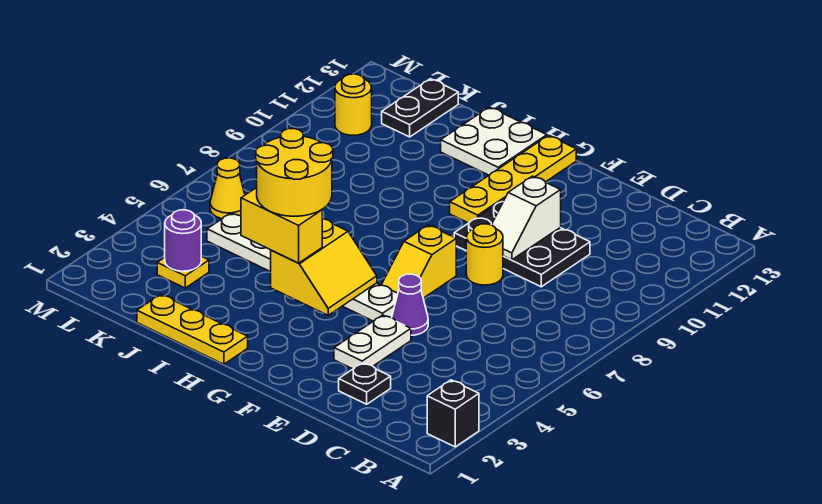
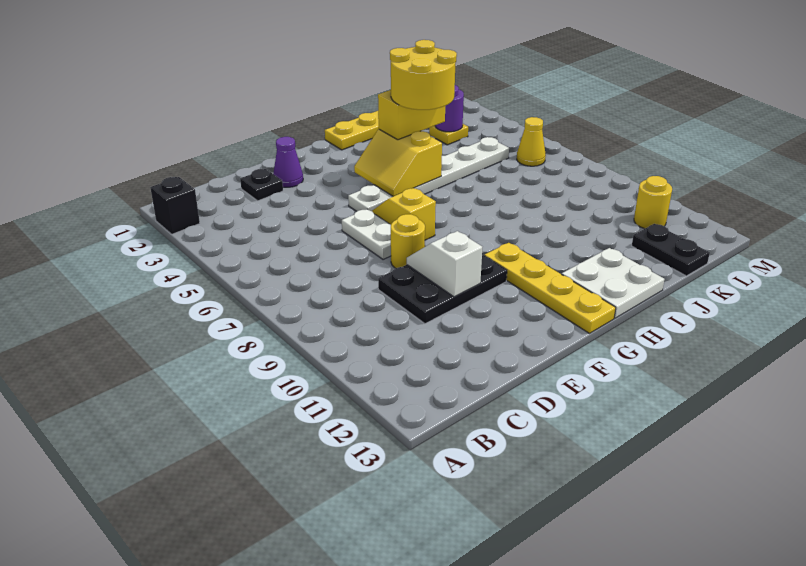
white 1x2 plate [334,315,411,369] -> white 1x2 plate moved to [342,209,391,260]
purple 1x1 cone [392,274,428,335] -> purple 1x1 cone moved to [273,137,303,187]

